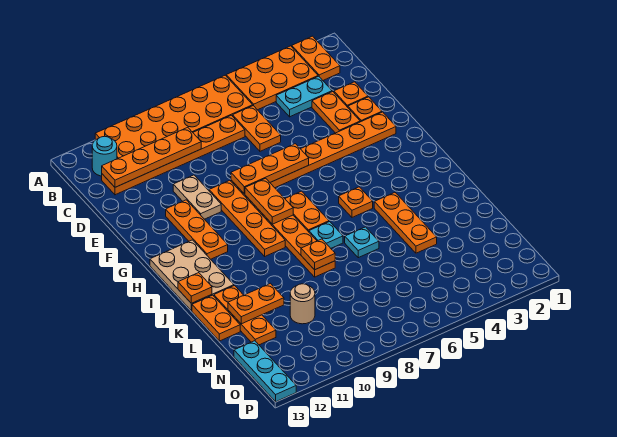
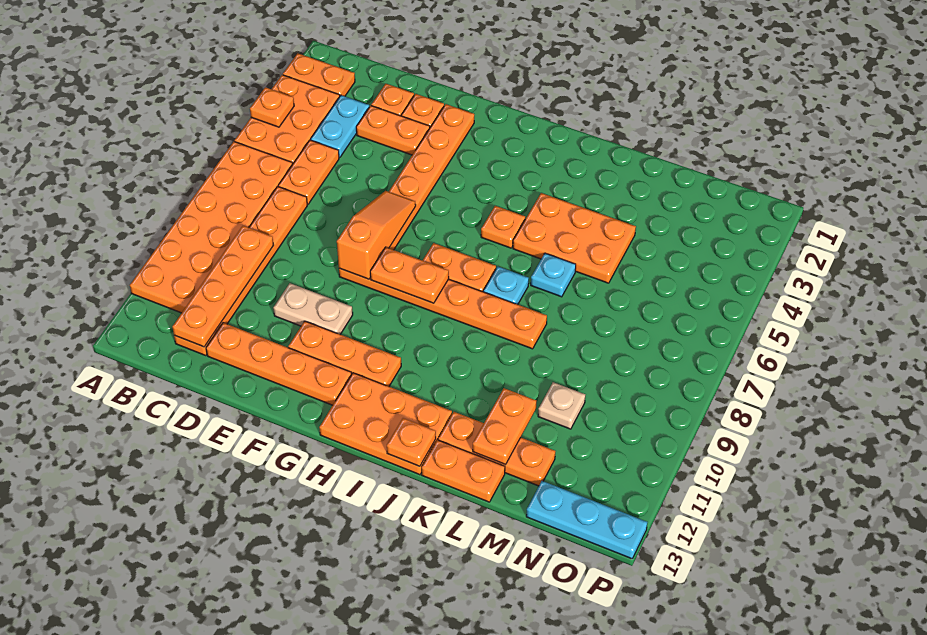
cyan 1x1 round brick [92,136,117,176] -> none
orange 1x2 plate [233,106,281,151] -> orange 1x2 plate turned to [278,140,339,204]
orange 1x3 plate [231,144,309,194] -> orange 1x3 slope [337,191,416,279]
orange 1x4 plate [209,180,285,256] -> orange 1x4 plate moved to [206,323,352,405]
tan 2x3 plate [150,240,234,311] -> orange 2x3 plate [319,373,452,475]
orange 1x3 plate [374,193,437,253] -> orange 2x3 plate [513,193,636,283]
orange 1x1 plate [301,239,335,270] -> orange 1x1 plate moved to [250,87,294,127]
tan 1x1 round brick [290,284,315,324] -> tan 1x1 plate [538,382,585,429]

